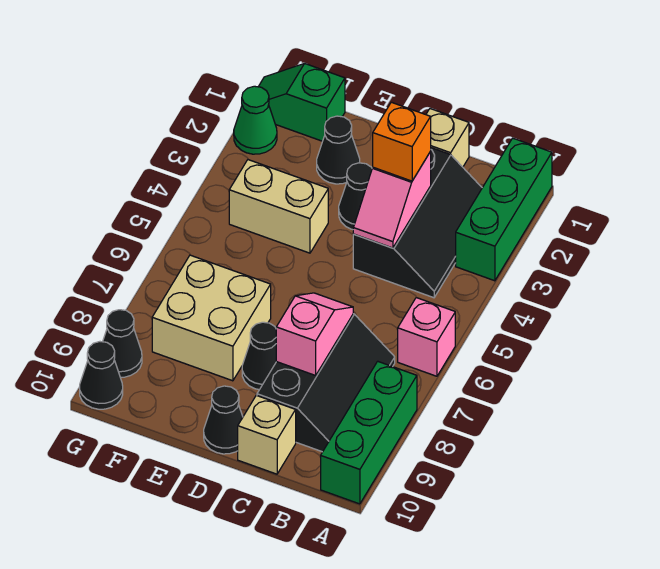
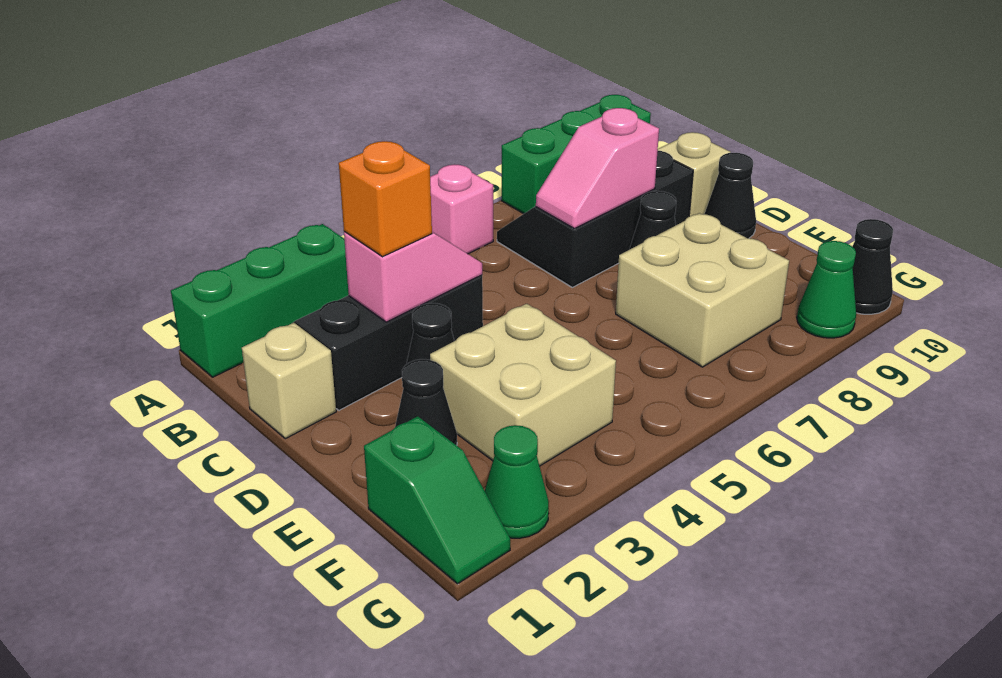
tan 1x2 brick [229,160,328,253] -> tan 2x2 brick [430,304,616,466]
black 1x1 cone [103,310,142,377] -> green 1x1 cone [797,241,856,338]

